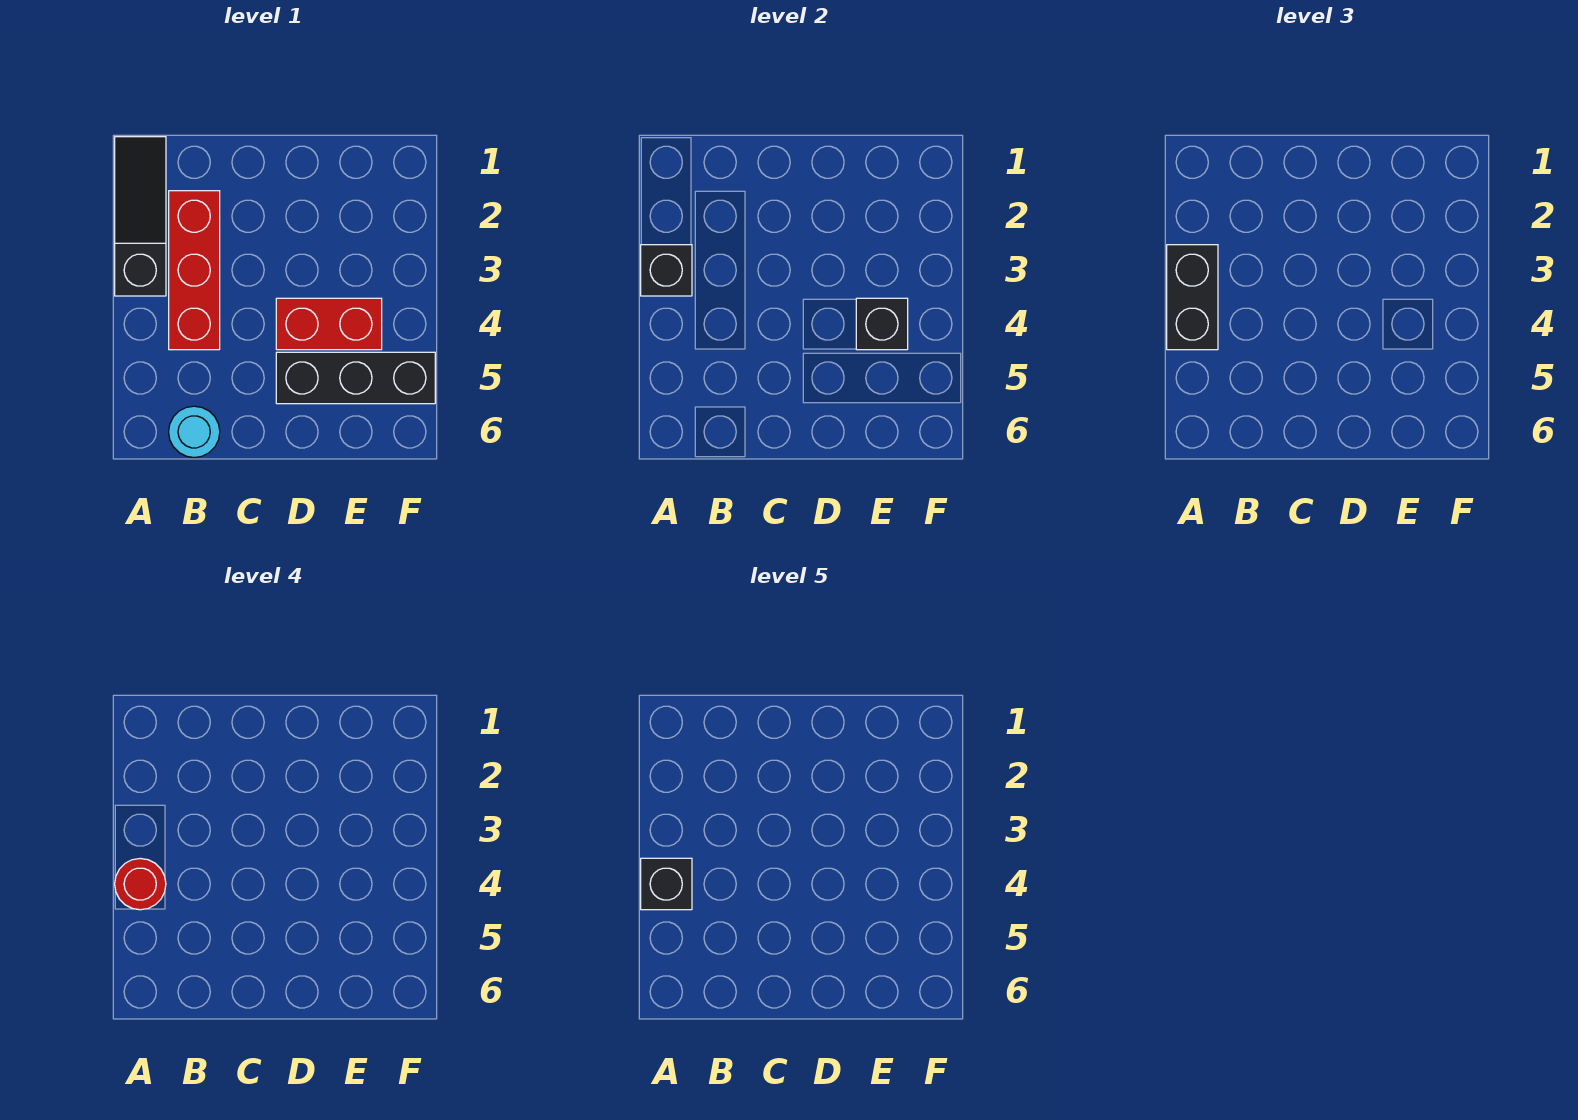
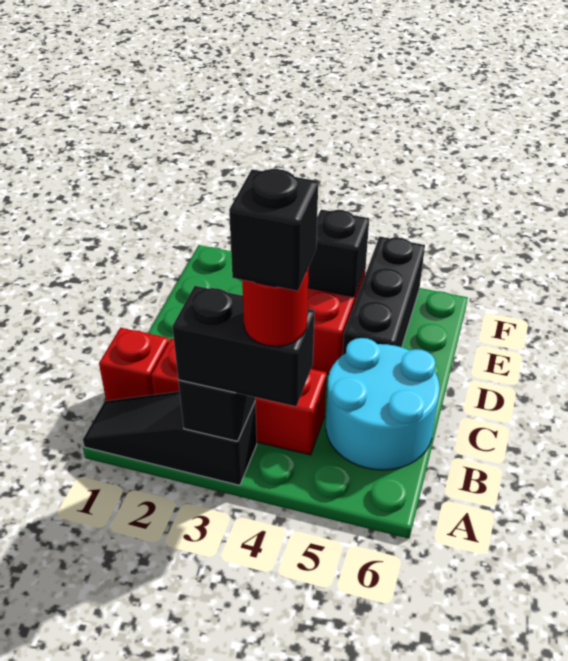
none -> red 1x1 brick [99,328,169,401]
cyan 1x1 round brick [169,406,220,458] -> cyan 2x2 round brick [326,338,440,470]

